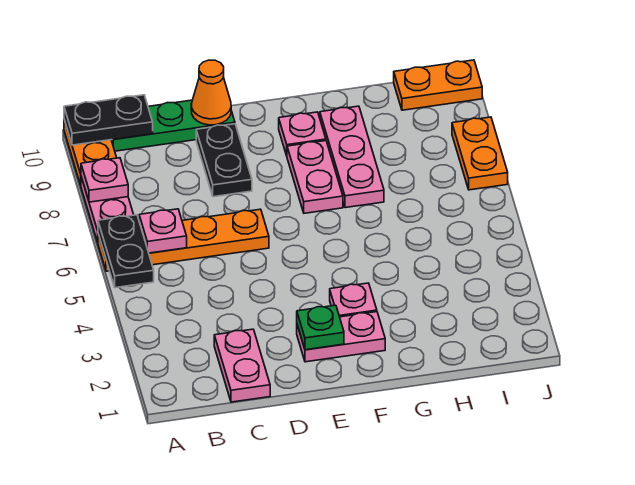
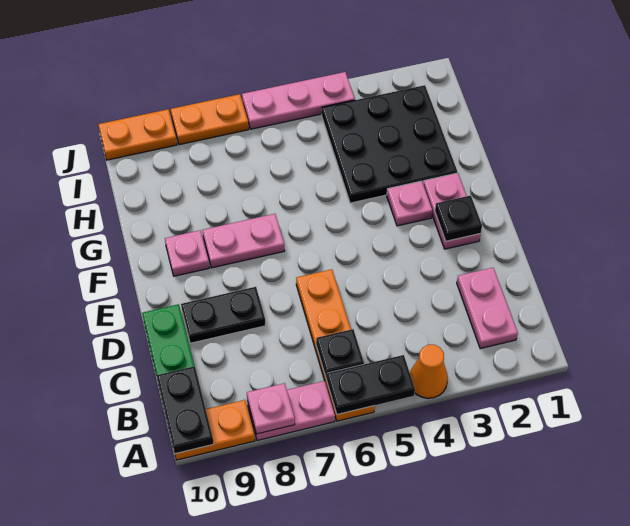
pink 1x1 plate [139,209,187,253] -> black 1x1 plate [316,329,364,378]
pink 1x2 plate [214,329,270,402] -> pink 1x2 plate turned to [457,268,518,349]
orange 1x1 cone [191,60,231,125] -> orange 1x1 cone moved to [410,345,448,398]
green 1x1 plate [297,305,344,350] -> black 1x1 plate [435,195,482,241]
none -> black 3x3 plate [322,85,457,203]
pink 1x3 plate [320,106,384,208] -> pink 1x3 plate moved to [242,72,355,129]
orange 1x2 plate [394,60,482,110] -> orange 1x2 plate turned to [98,109,177,160]

